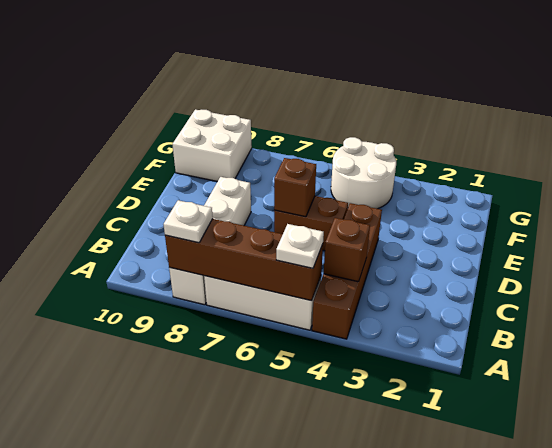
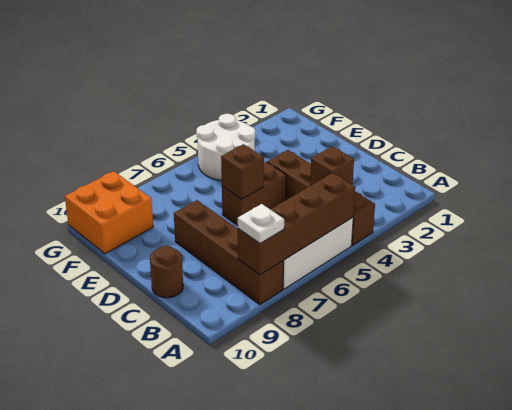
white 1x1 plate [276,224,324,268] -> none
white 1x4 brick [169,177,251,305] -> brown 1x4 brick [174,200,283,305]
none -> brown 1x1 round brick [150,246,183,298]
white 2x2 brick [172,109,252,181] -> orange 2x2 brick [65,171,153,254]

